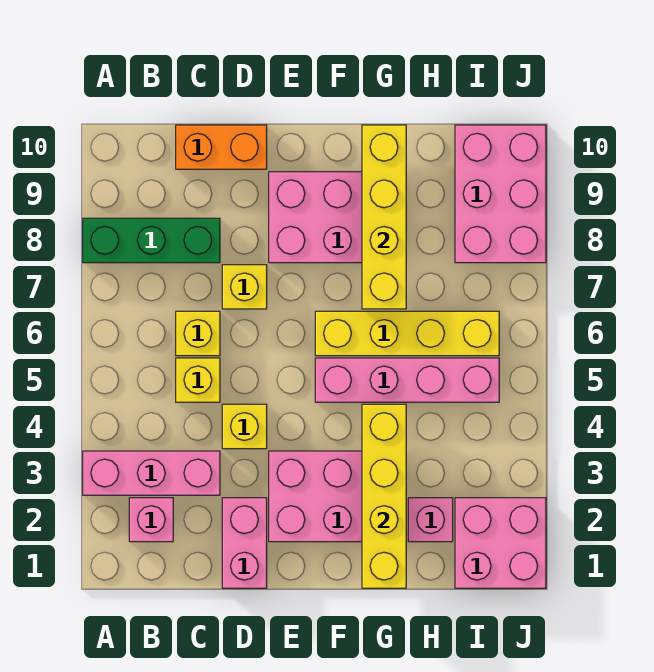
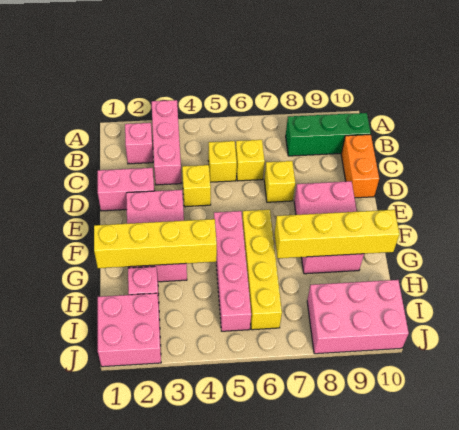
green 1x3 brick [83,218,220,263] -> green 1x3 brick turned to [286,113,371,156]

